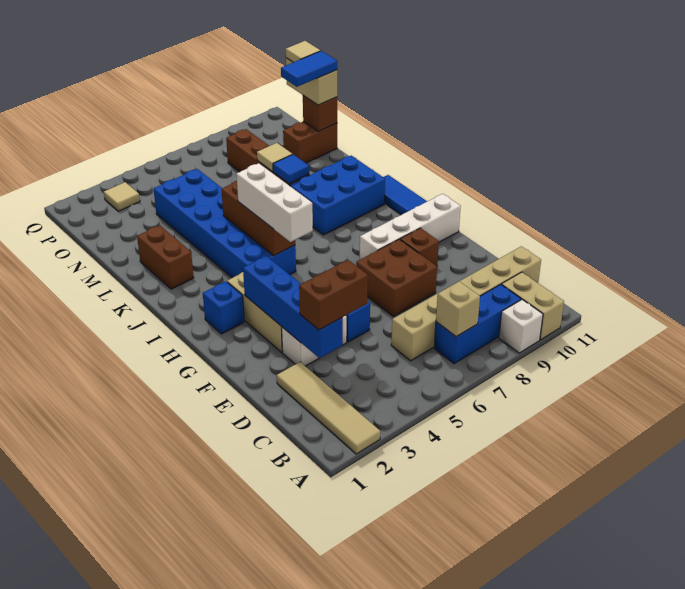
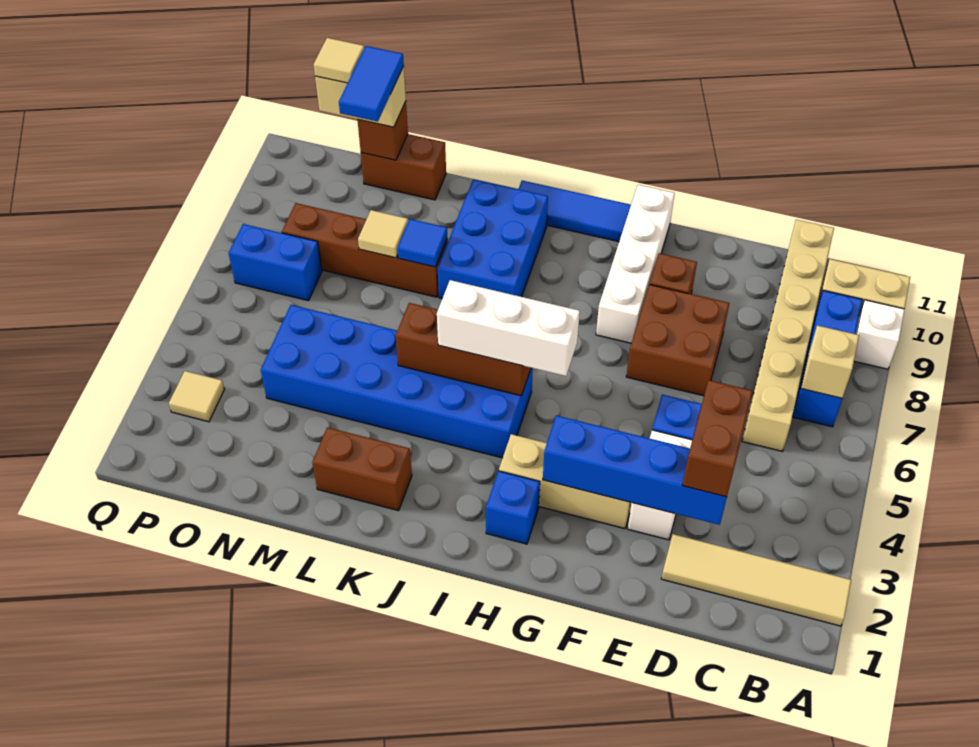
brown 1x2 brick [283,121,337,163] -> brown 1x2 brick turned to [361,134,446,200]
none -> blue 1x2 brick [229,224,322,301]

